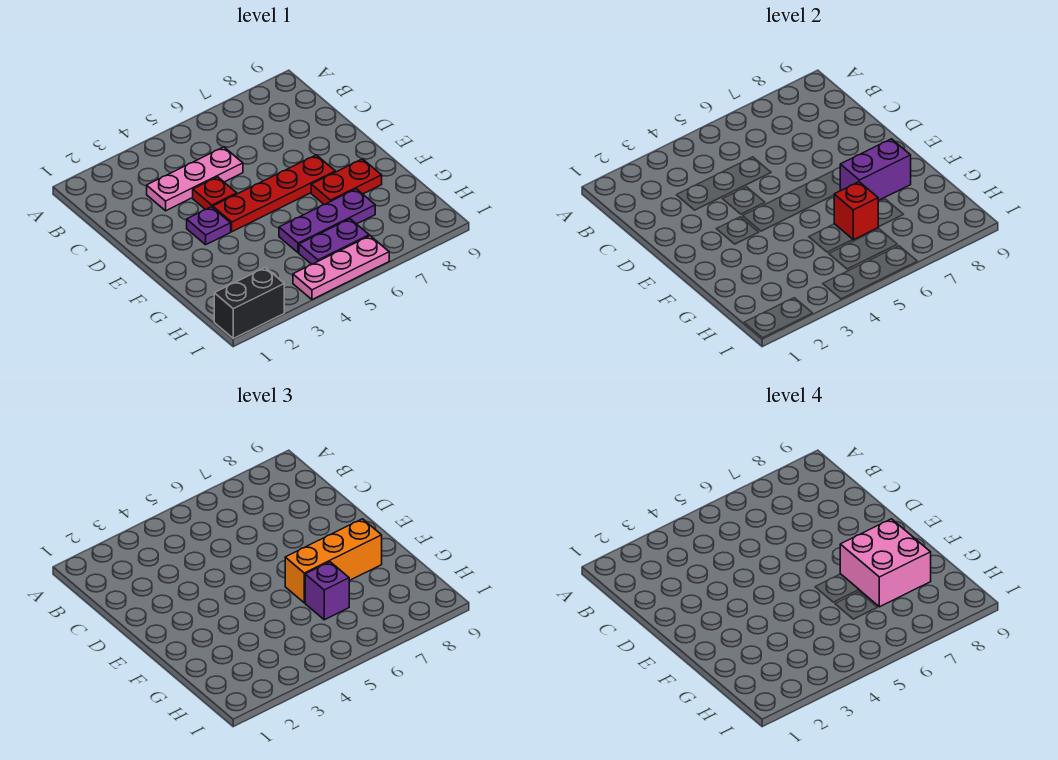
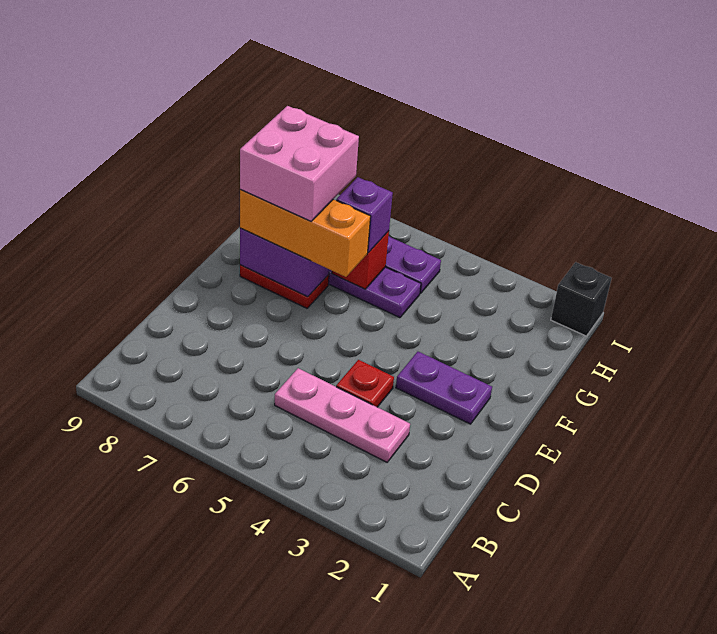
purple 1x1 plate [187,207,231,245] -> purple 1x2 plate [396,352,492,424]
red 1x4 plate [213,155,335,232] -> none
black 1x2 brick [214,267,284,338] -> black 1x1 brick [551,262,612,336]
pink 1x3 plate [293,236,389,299] -> none

